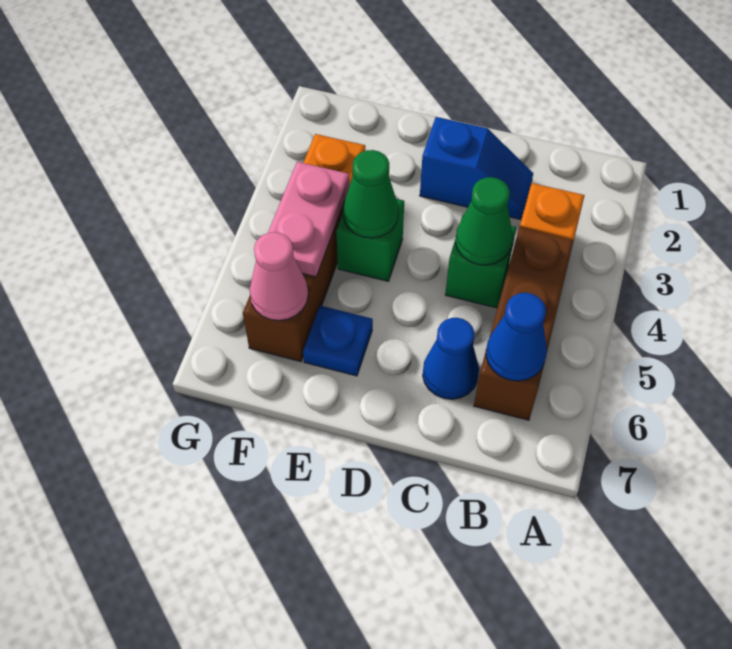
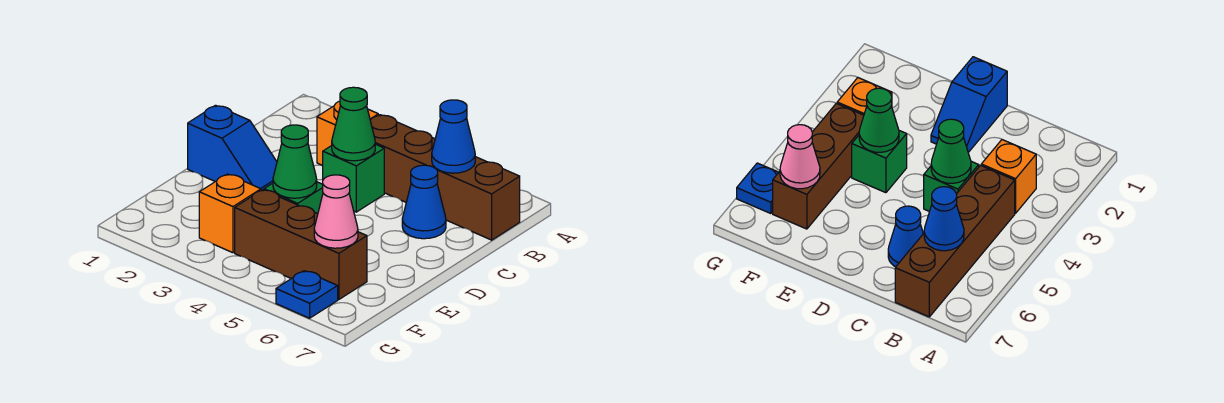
brown 1x3 brick [474,228,574,420] -> brown 1x4 brick [370,115,520,240]
blue 1x2 slope [420,117,533,220] -> blue 1x2 slope turned to [188,105,277,190]
blue 1x1 plate [303,306,373,376] -> blue 1x1 plate moved to [276,271,338,318]
pink 1x2 plate [268,162,350,277] -> none

